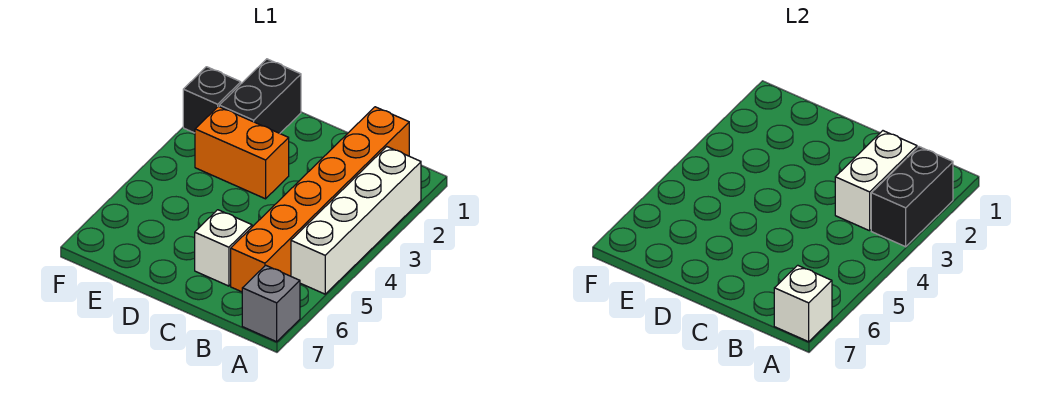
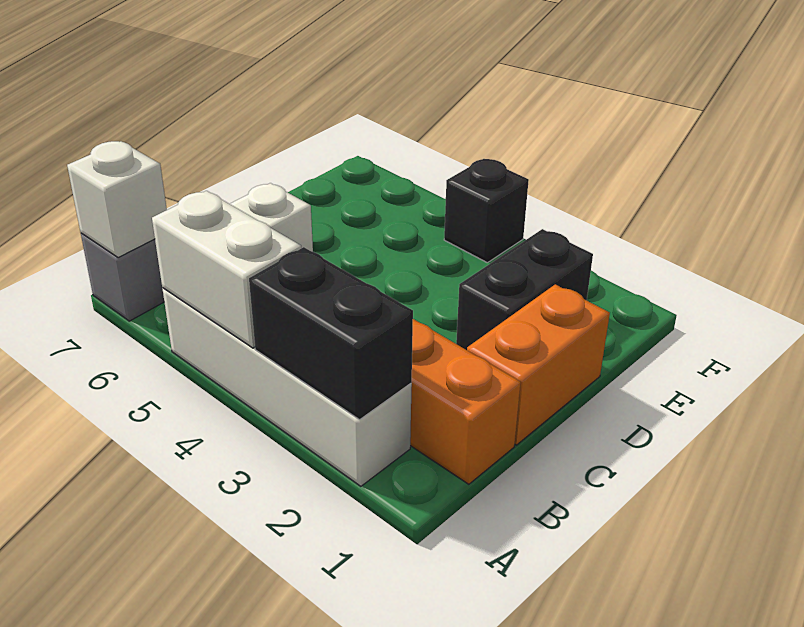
white 1x2 brick [835,131,917,231] -> white 1x2 brick moved to [152,191,301,348]
orange 1x2 brick [195,106,289,199] -> orange 1x2 brick moved to [467,284,610,445]
black 1x2 brick [219,59,301,133] -> black 1x2 brick turned to [456,229,593,350]
black 1x1 brick [183,67,241,133] -> black 1x1 brick moved to [444,159,529,263]

